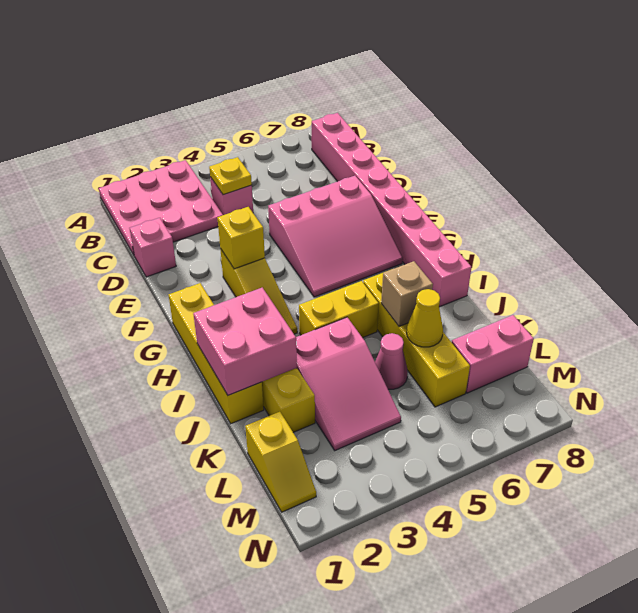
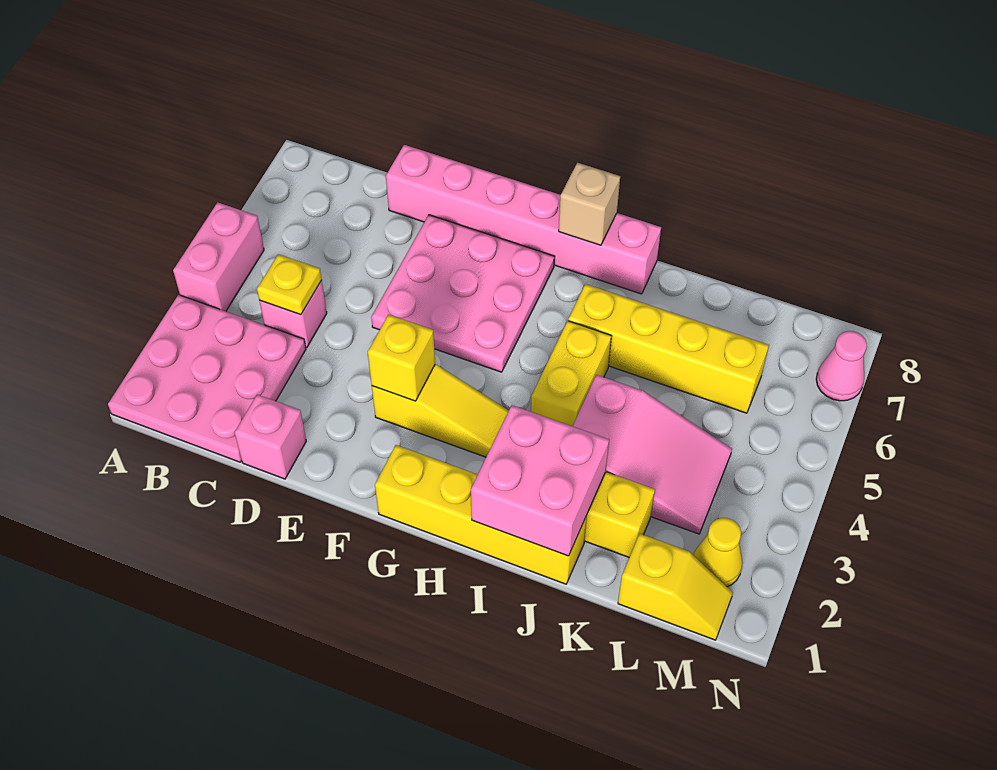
pink 1x8 brick [312,113,471,307] -> pink 1x6 brick [386,145,661,294]
pink 3x3 slope [268,176,403,297] -> pink 3x3 plate [371,215,555,372]
tan 1x1 brick [381,261,433,326] -> tan 1x1 brick moved to [559,163,620,245]
pink 1x1 cone [375,333,408,389] -> pink 1x1 cone moved to [816,331,867,401]
yellow 1x1 cone [407,289,443,347] -> yellow 1x1 cone moved to [693,518,743,587]
pink 1x2 brick [452,315,534,393] -> pink 1x2 brick moved to [173,202,264,311]

